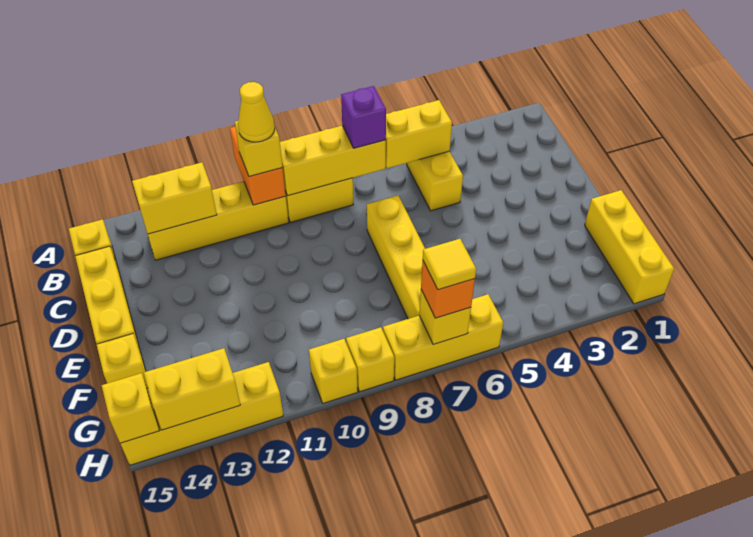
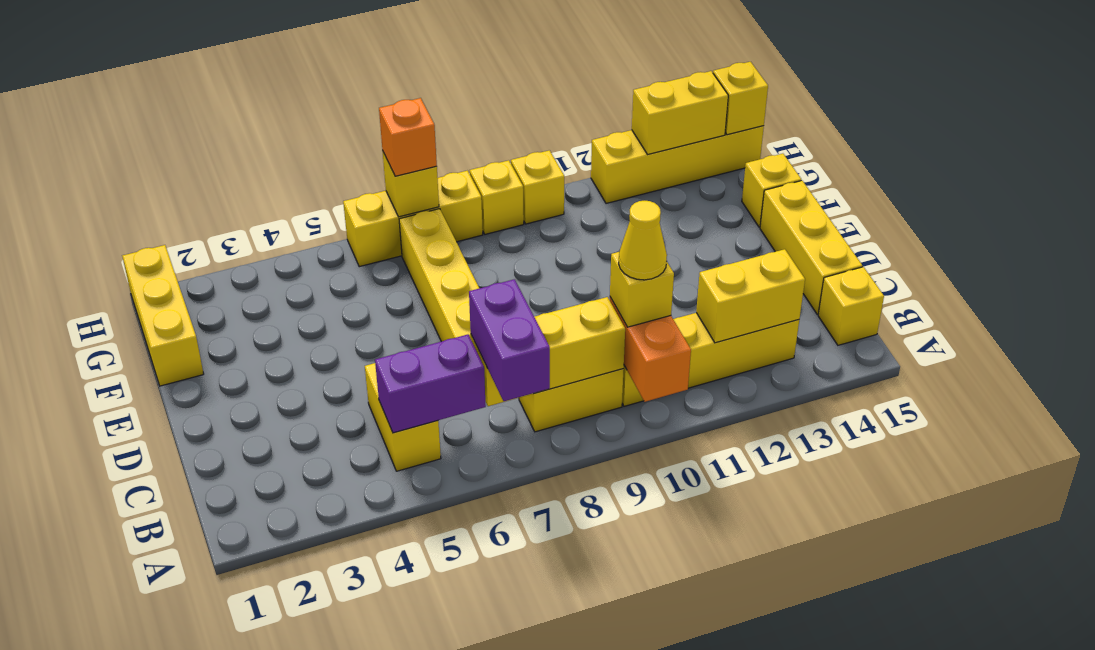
yellow 1x2 brick [386,100,452,168] -> purple 1x2 brick [375,335,486,433]
purple 1x1 brick [341,86,386,148] -> purple 1x2 brick [469,279,550,401]
yellow 1x1 tile [423,239,476,290] -> none

